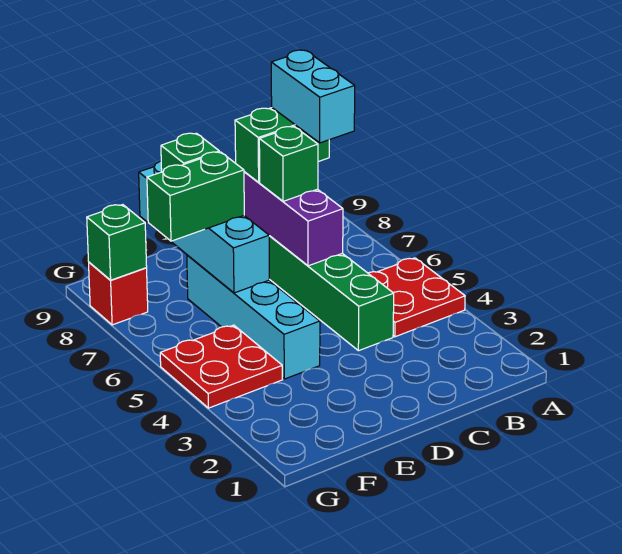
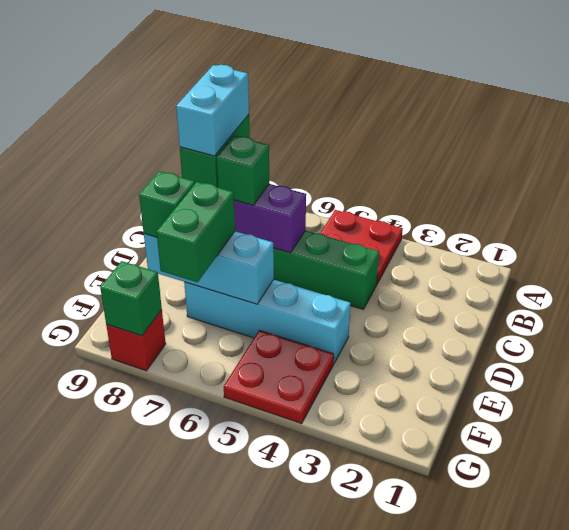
cyan 1x2 brick [271,50,355,143] -> cyan 1x2 brick turned to [176,65,249,156]
cyan 1x4 brick [139,161,270,293] -> cyan 1x3 brick [144,231,274,304]

